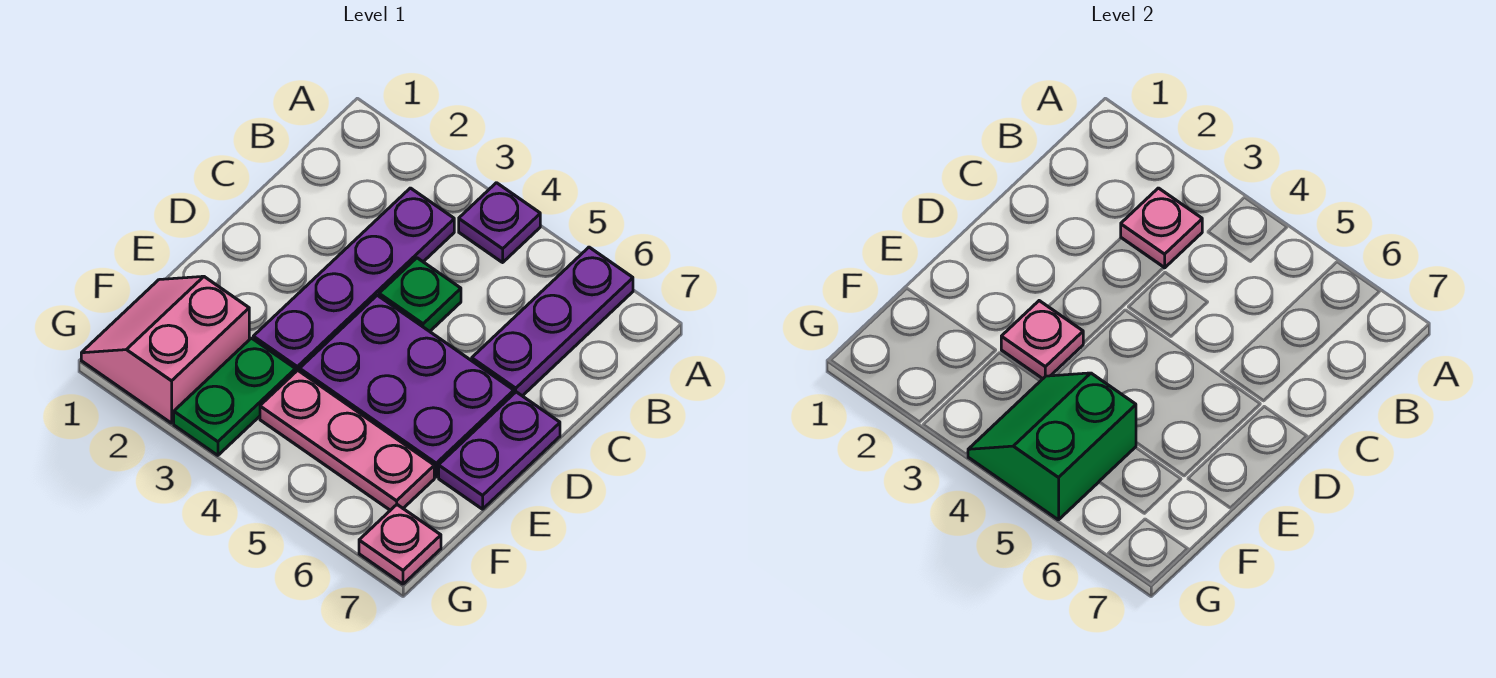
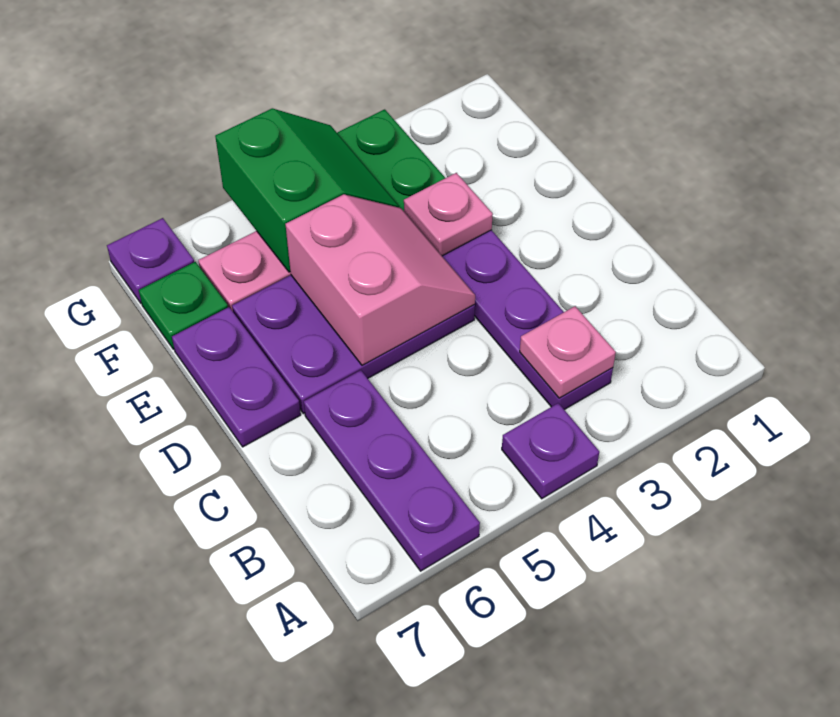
green 1x1 plate [379,258,461,331] -> green 1x1 plate moved to [139,262,228,349]
pink 2x2 slope [81,276,249,423] -> pink 2x2 slope moved to [285,194,475,365]
pink 1x1 plate [359,505,441,584] -> purple 1x1 plate [107,218,194,303]

